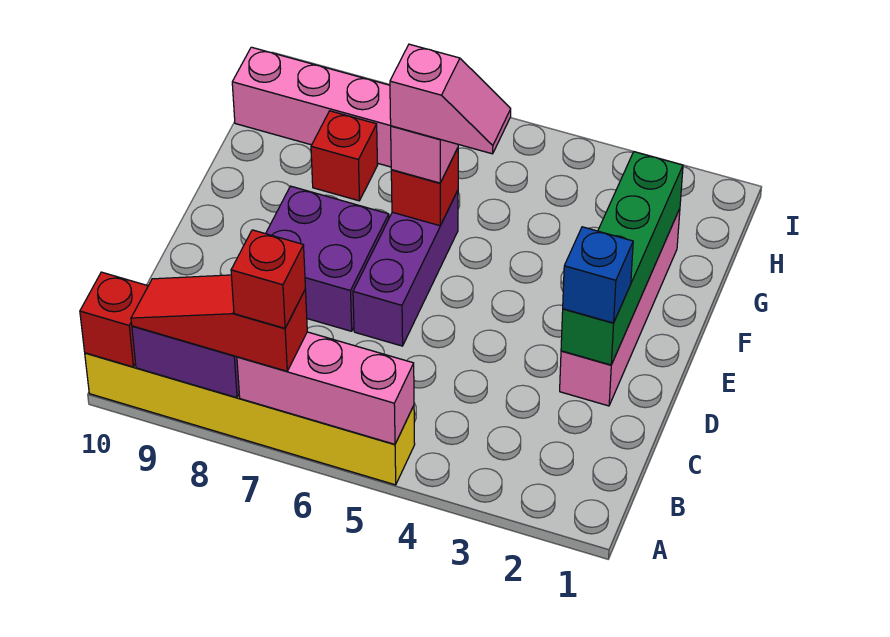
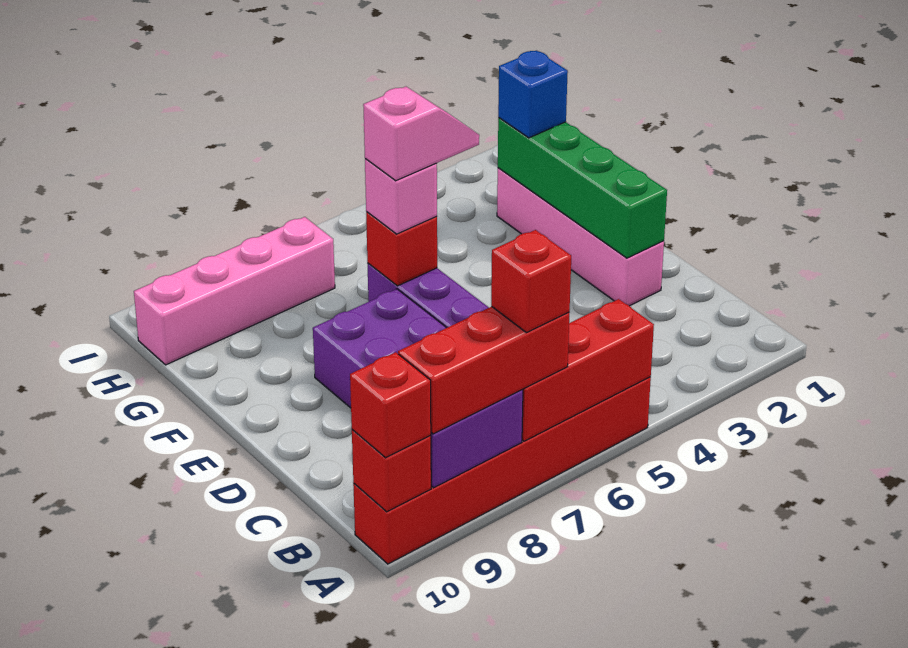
yellow 1x6 brick [85,353,415,485] -> red 1x6 brick [353,377,651,564]
pink 1x3 brick [237,332,414,444] -> red 1x3 brick [522,299,654,441]
red 1x3 slope [131,275,307,371] -> red 1x3 brick [398,307,569,434]
blue 1x1 brick [563,227,633,323] -> blue 1x1 brick moved to [498,51,568,138]
red 1x1 brick [311,111,377,201] -> red 1x1 brick moved to [350,352,431,458]

